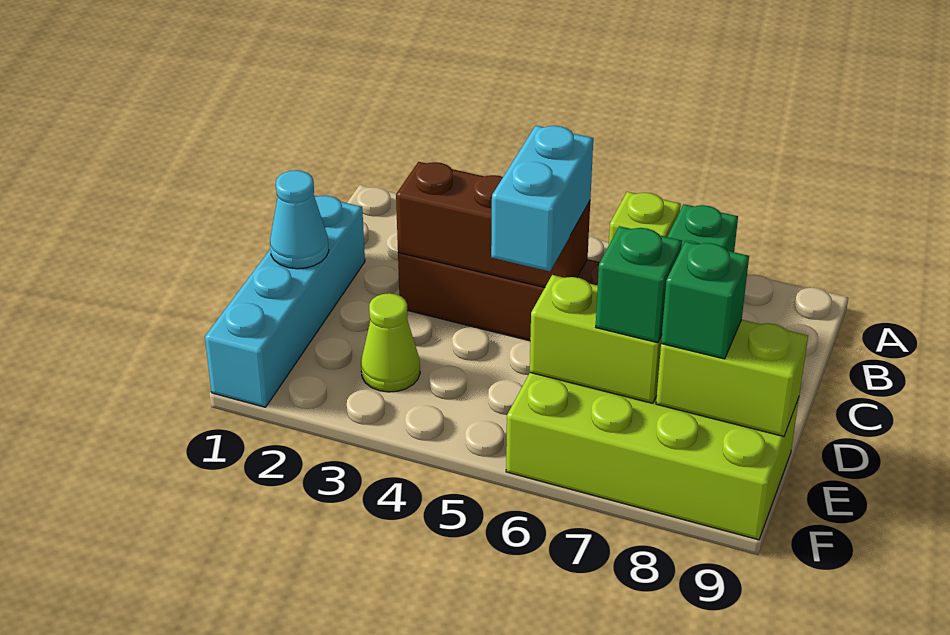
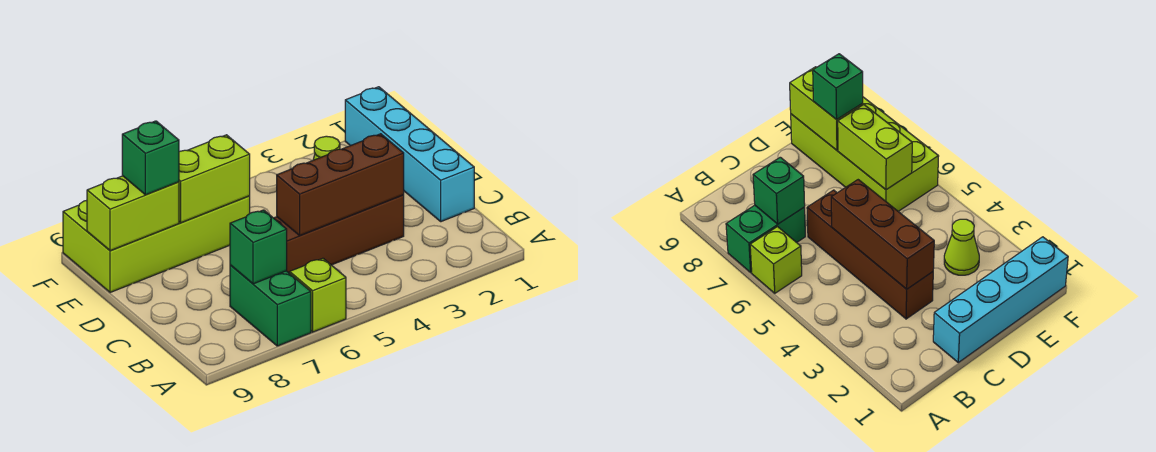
cyan 1x2 brick [491,126,593,271] -> none
cyan 1x1 cone [270,170,329,269] -> none
green 1x1 brick [596,226,682,343] -> green 1x1 brick moved to [230,210,287,284]

